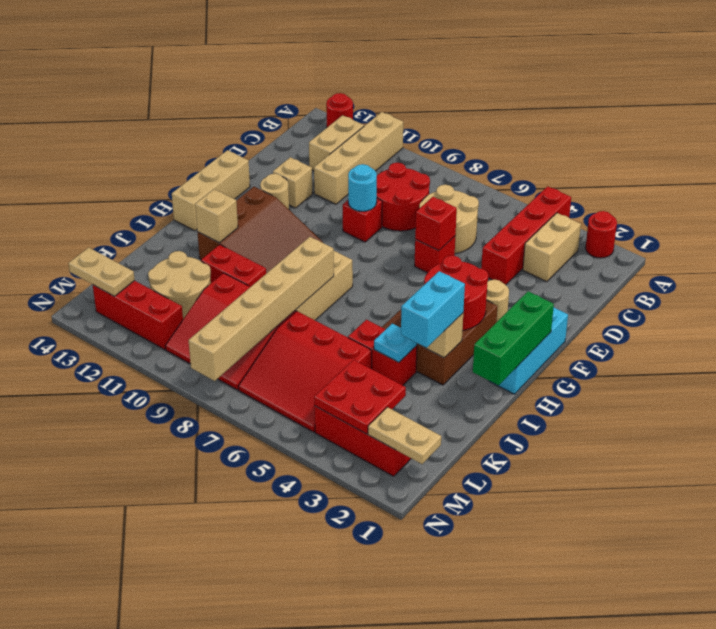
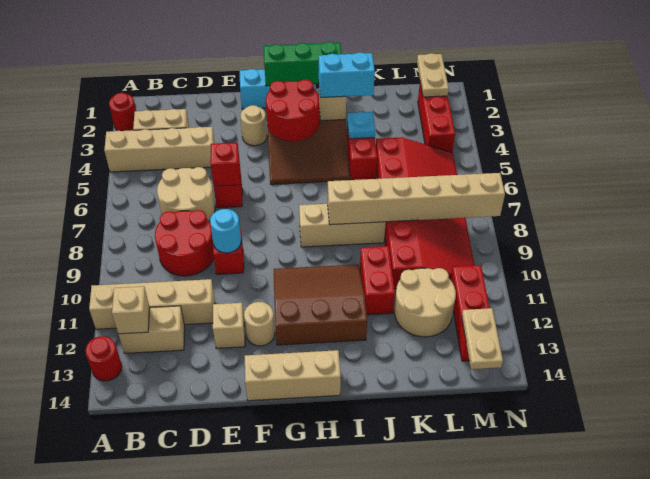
red 1x4 brick [481,186,571,285] -> tan 1x4 brick [104,127,215,172]
tan 1x1 brick [195,189,238,243] -> tan 1x1 brick moved to [112,286,150,334]
red 2x2 plate [314,360,406,434] -> none

